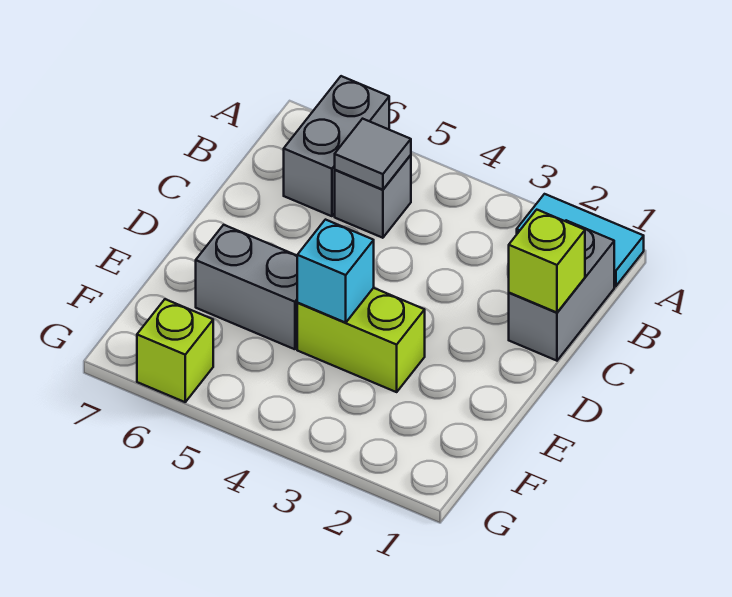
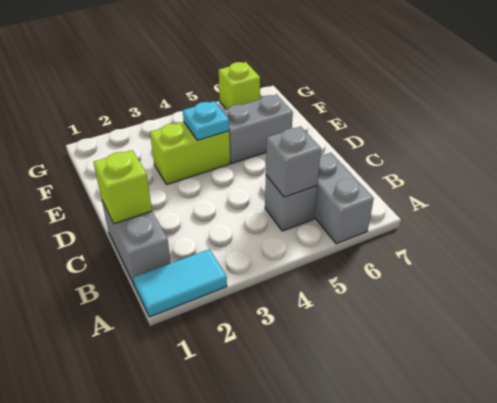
grey 1x1 tile [335,119,411,190] -> grey 1x1 brick [266,127,321,197]
cyan 1x1 brick [297,220,374,323] -> cyan 1x1 plate [183,101,229,140]

